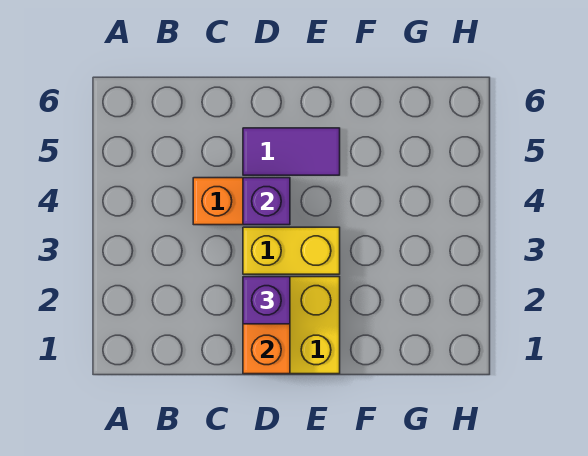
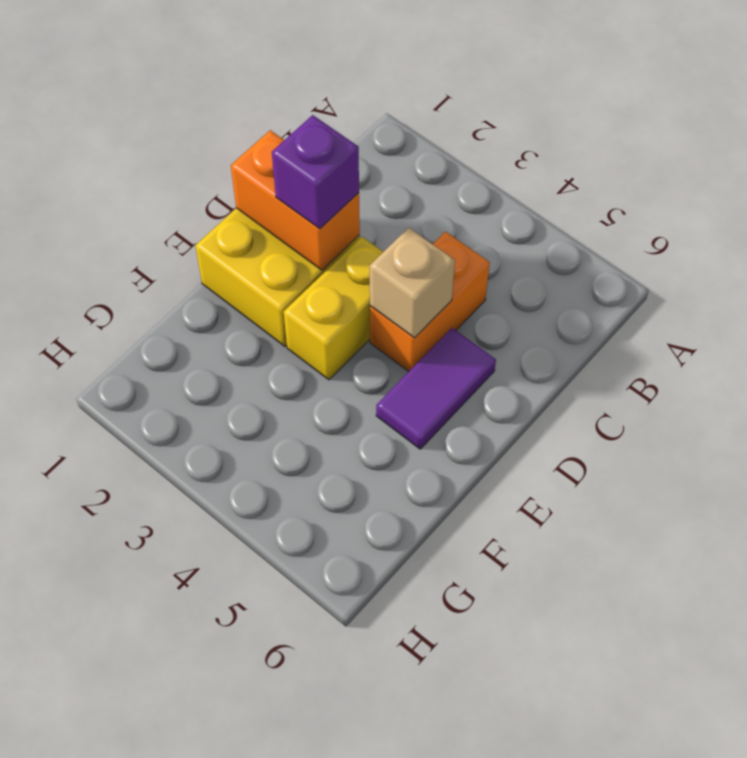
purple 1x1 brick [243,178,290,225] -> tan 1x1 brick [370,228,455,338]

